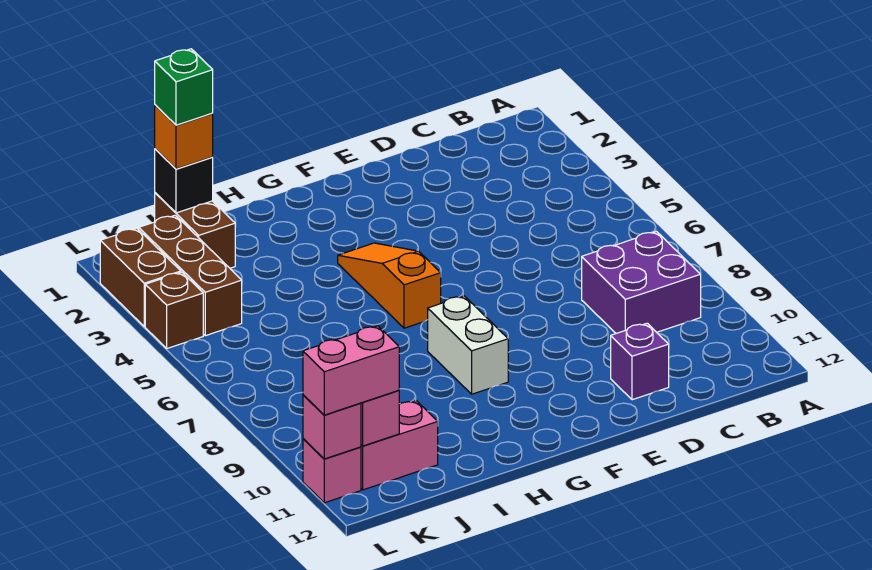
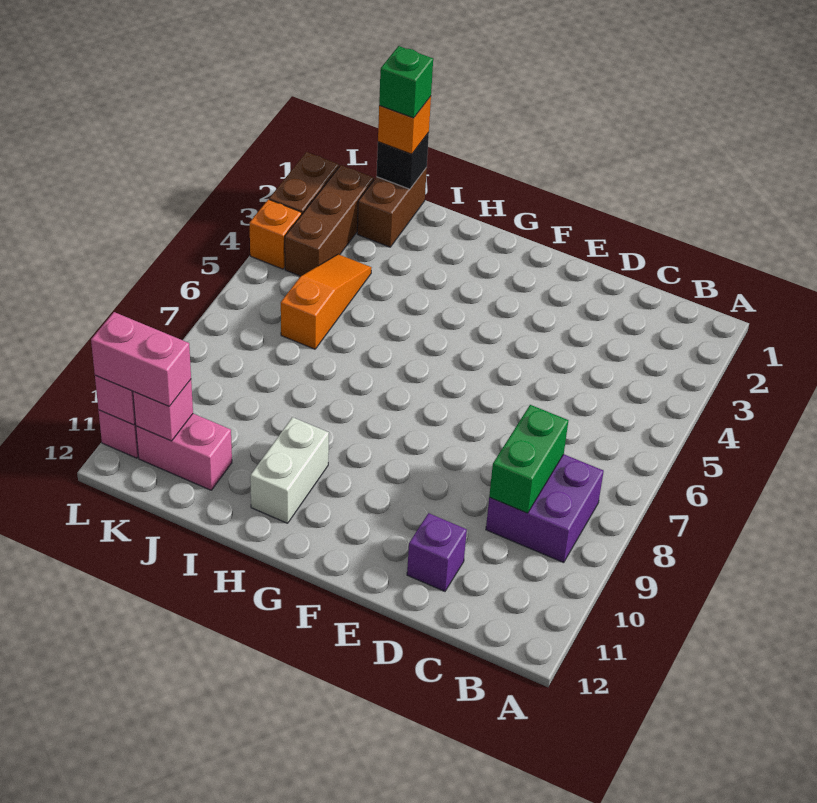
none -> green 1x2 brick [489,405,568,513]
orange 1x3 slope [338,243,441,328] -> orange 1x3 slope moved to [281,254,372,349]
white 1x2 brick [428,296,508,394] -> white 1x2 brick moved to [250,417,329,523]
brown 1x1 brick [145,272,203,348] -> orange 1x1 brick [250,199,302,269]

